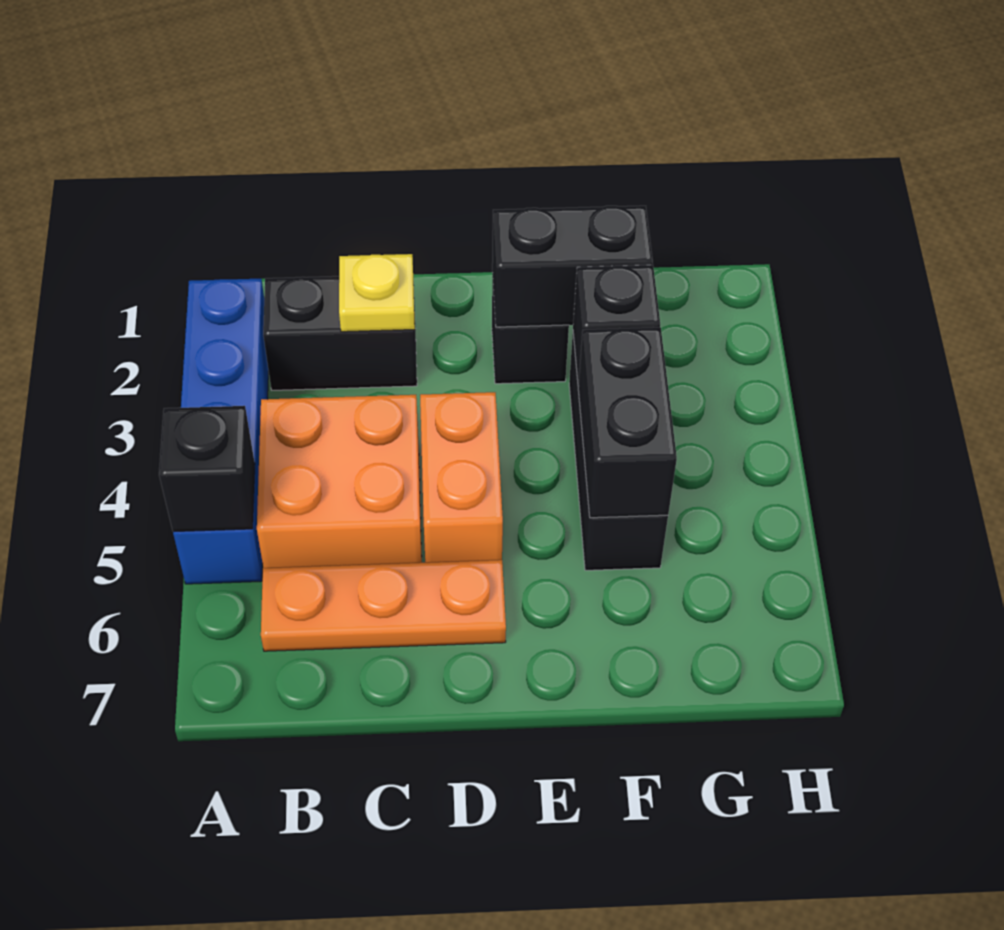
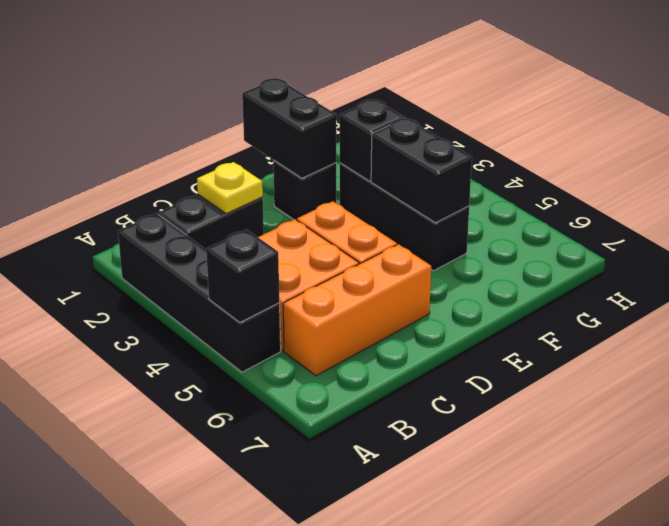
blue 1x4 brick [173,279,268,584] -> black 1x4 brick [118,213,281,372]
orange 1x3 plate [261,560,506,651] -> orange 1x3 brick [283,244,431,376]
black 1x2 brick [492,206,653,327] -> black 1x2 brick turned to [242,78,337,178]

